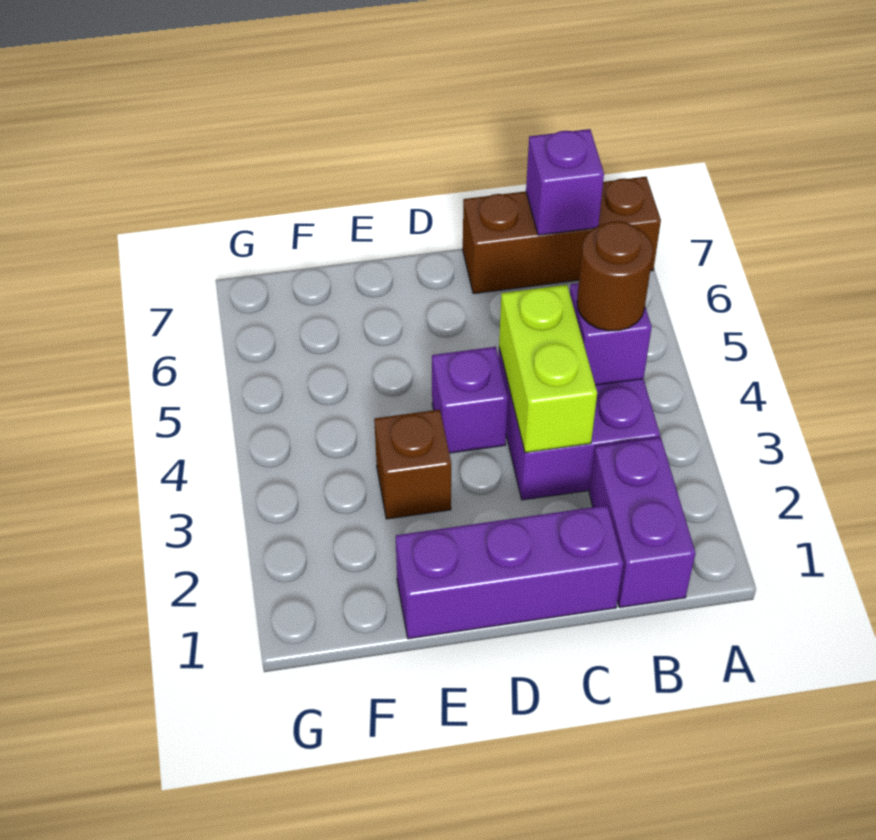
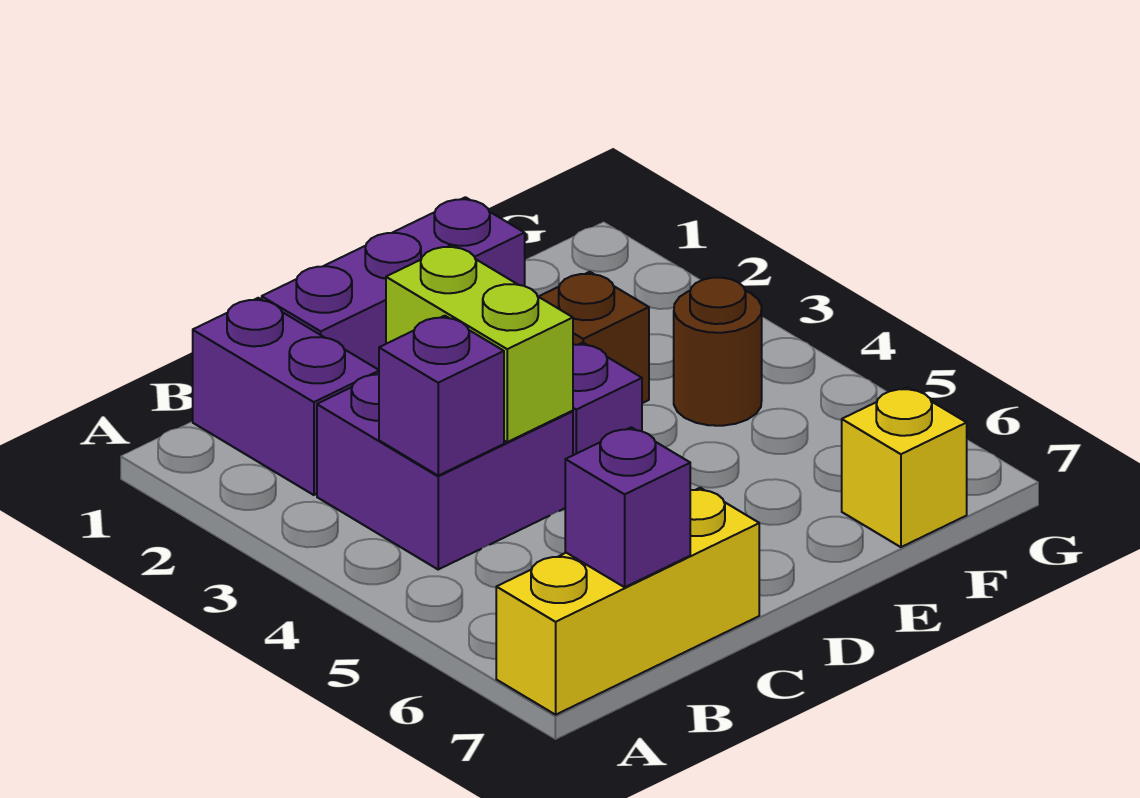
brown 1x3 brick [463,177,661,294] -> yellow 1x3 brick [496,488,759,715]
brown 1x1 round brick [577,221,653,331] -> brown 1x1 round brick moved to [674,278,762,426]
none -> yellow 1x1 brick [842,387,967,547]

